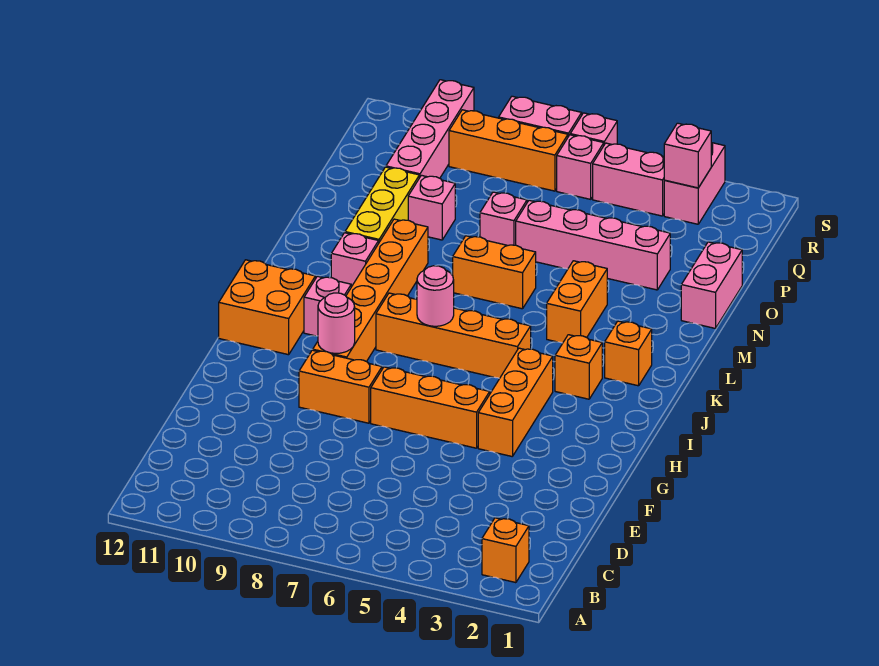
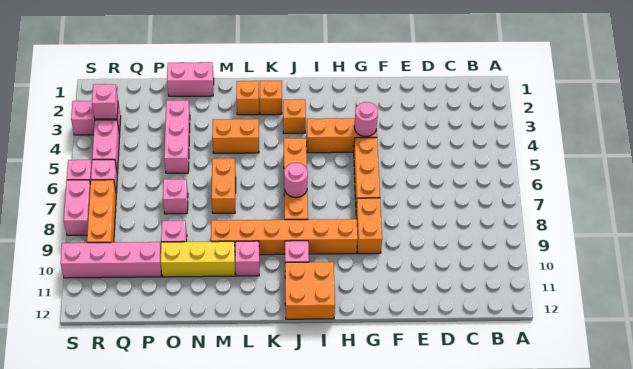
orange 1x1 brick [482,518,529,583] -> orange 1x1 brick moved to [236,81,259,115]
pink 1x1 round brick [318,293,355,353] -> pink 1x1 round brick moved to [354,102,378,137]
pink 1x4 brick [516,200,670,290] -> pink 1x3 brick [164,100,190,173]

